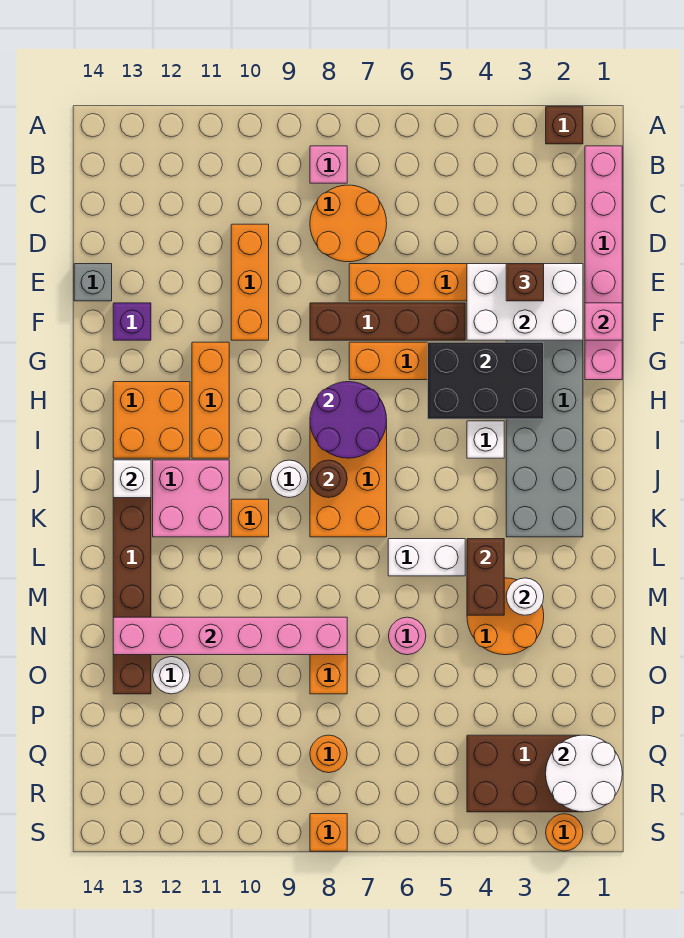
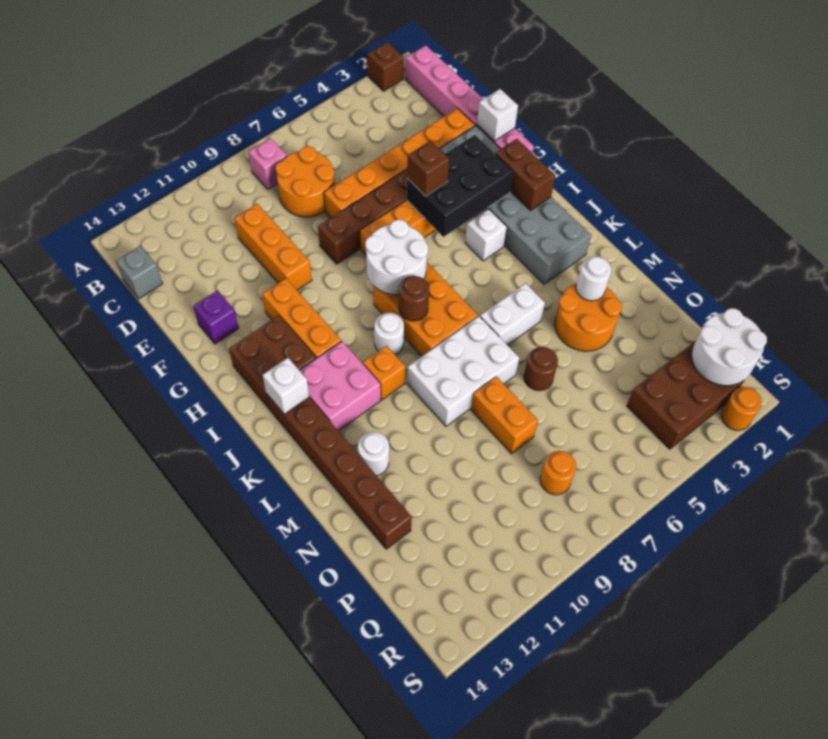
white 2x3 brick [467,264,583,340] -> white 2x3 brick moved to [407,316,519,426]
brown 1x1 brick [506,264,544,301] -> brown 1x1 brick moved to [407,141,449,196]
grey 1x1 brick [74,264,112,301] -> grey 1x1 brick moved to [116,246,163,299]
pink 1x1 brick [585,303,622,340] -> white 1x1 brick [477,89,518,141]
purple 2x2 round brick [310,382,387,458] -> white 2x2 round brick [365,220,428,295]
orange 2x2 brick [113,382,190,458] -> brown 2x2 brick [229,316,316,408]
brown 1x2 brick [467,539,504,615] -> brown 1x2 brick moved to [495,139,556,211]
pink 1x1 round brick [389,617,426,655] -> brown 1x1 round brick [524,347,558,391]
pink 1x6 brick [113,617,347,655] -> none
white 1x1 round brick [153,657,190,694] -> white 1x1 round brick moved to [358,432,389,476]
orange 1x1 brick [310,814,347,851] -> none

